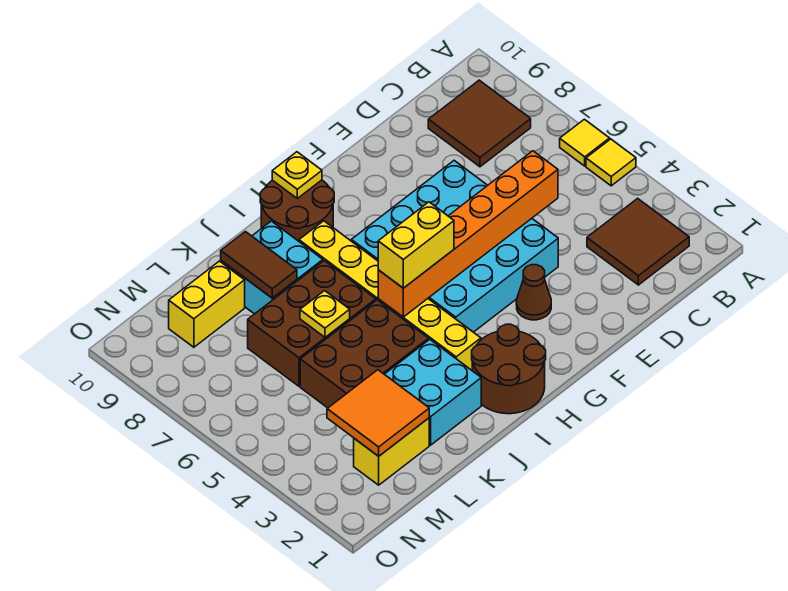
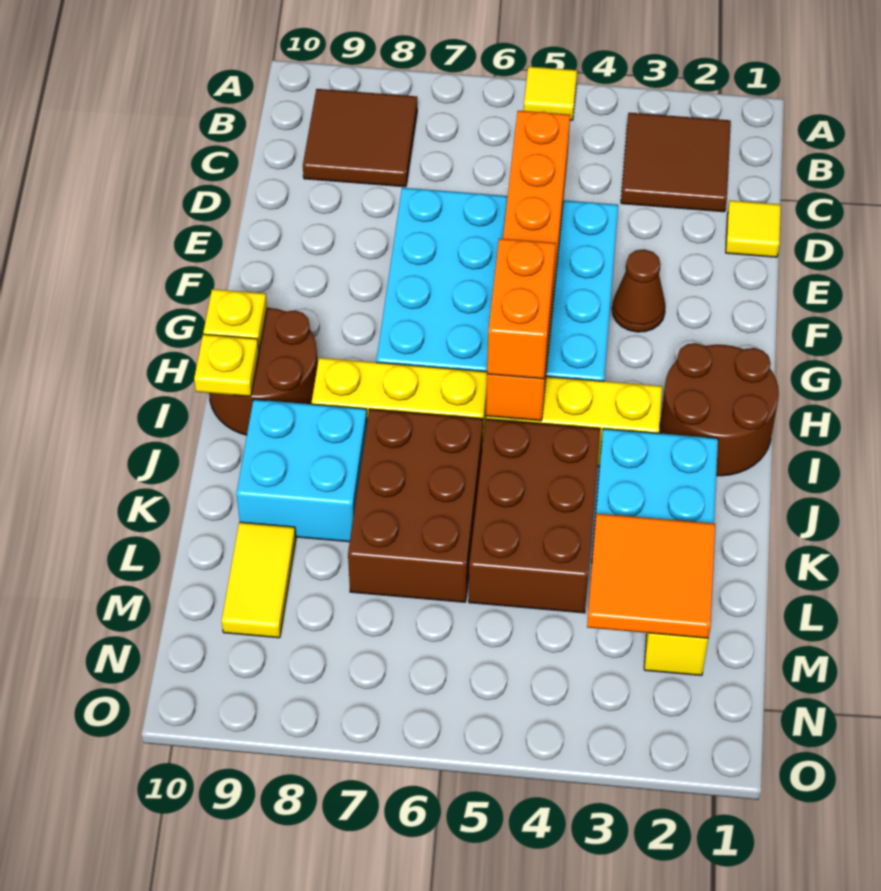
yellow 1x1 tile [560,119,610,166] -> yellow 1x1 tile moved to [726,200,781,257]
yellow 1x2 brick [378,202,454,288] -> orange 1x2 brick [487,238,556,379]
yellow 1x1 plate [300,291,350,337] -> yellow 1x1 plate moved to [194,334,259,396]
brown 1x2 tile [221,232,297,298] -> none
yellow 1x2 brick [169,261,245,347] -> yellow 1x2 tile [222,522,296,638]

